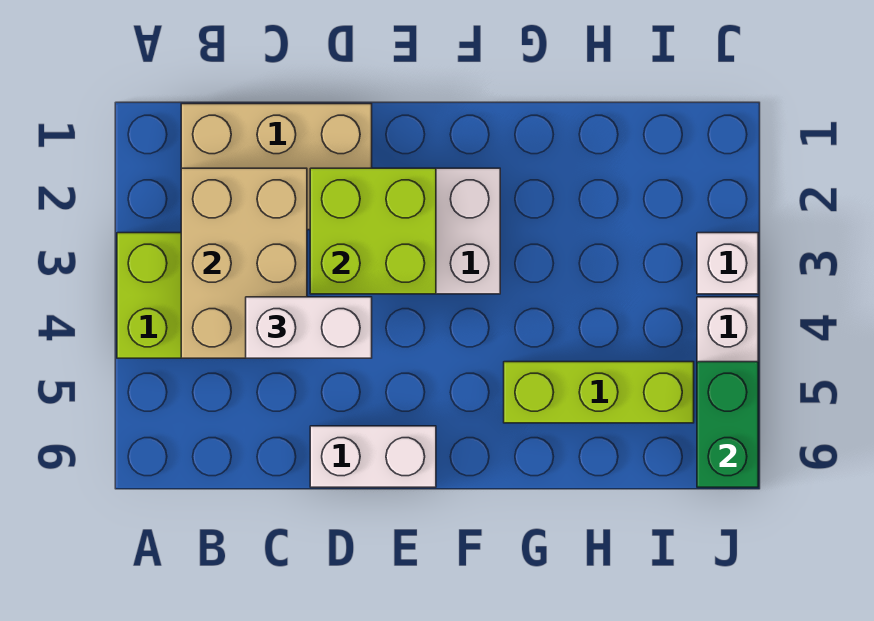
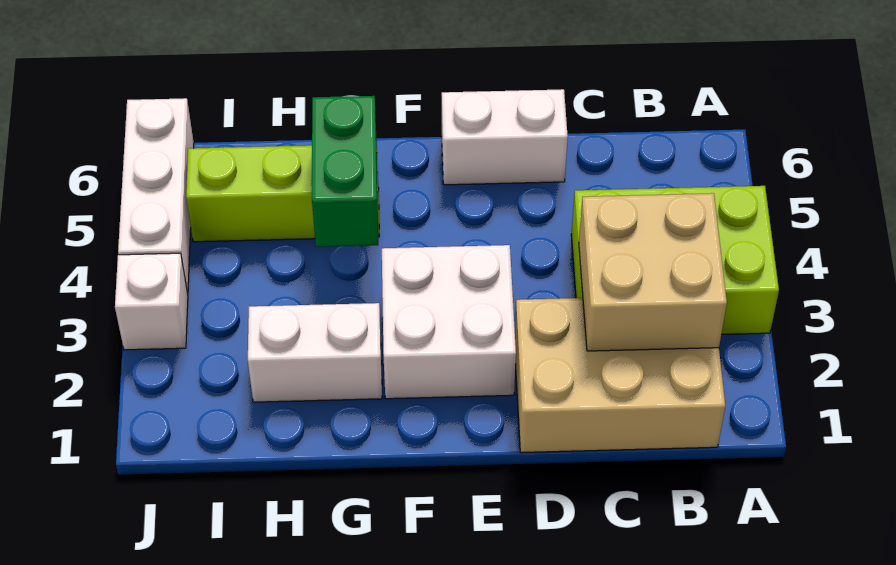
tan 2x3 brick [181,168,307,358] -> tan 2x2 brick [579,193,727,351]
white 1x2 brick [246,297,372,358] -> white 1x2 brick moved to [248,303,382,402]
lime 2x2 brick [310,168,436,294] -> none
green 1x2 brick [697,362,758,487] -> green 1x2 brick moved to [312,96,378,247]

